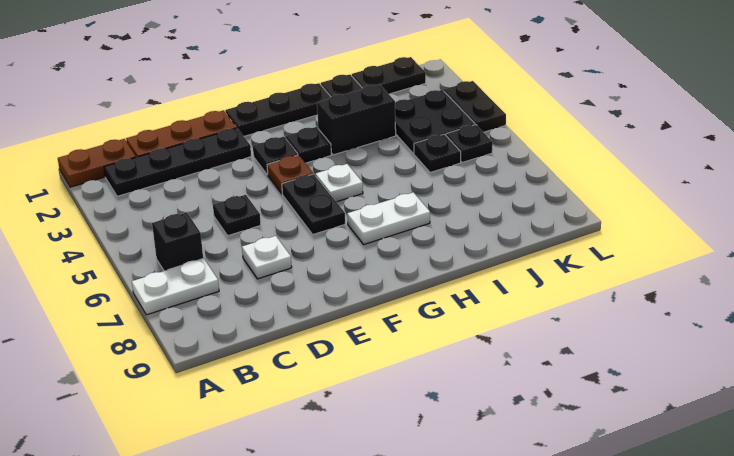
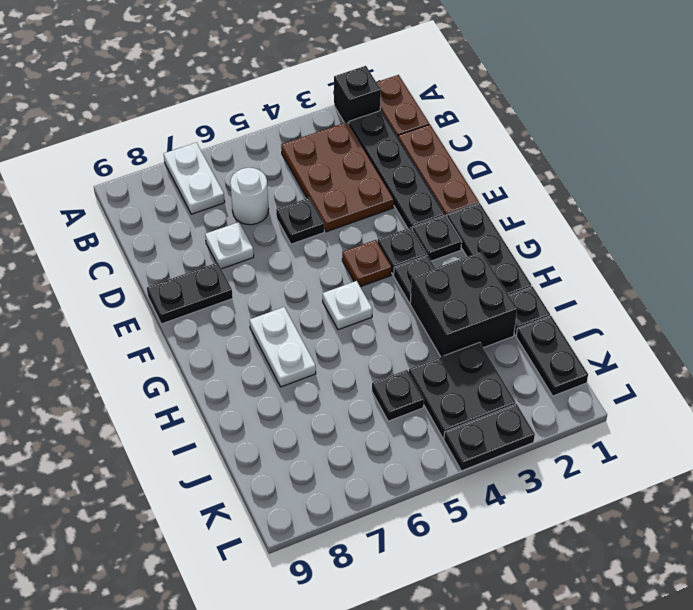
none -> brown 2x3 plate [281,122,394,232]
black 1x1 brick [152,212,203,271] -> black 1x1 brick moved to [334,66,381,123]
none -> white 1x1 round brick [230,168,269,225]
black 1x2 plate [282,174,345,234] -> black 1x2 plate moved to [147,262,233,324]
black 1x2 brick [317,85,396,155] -> black 2x2 brick [410,252,517,357]
black 1x1 plate [446,125,493,163] -> black 1x1 plate moved to [412,215,462,261]

